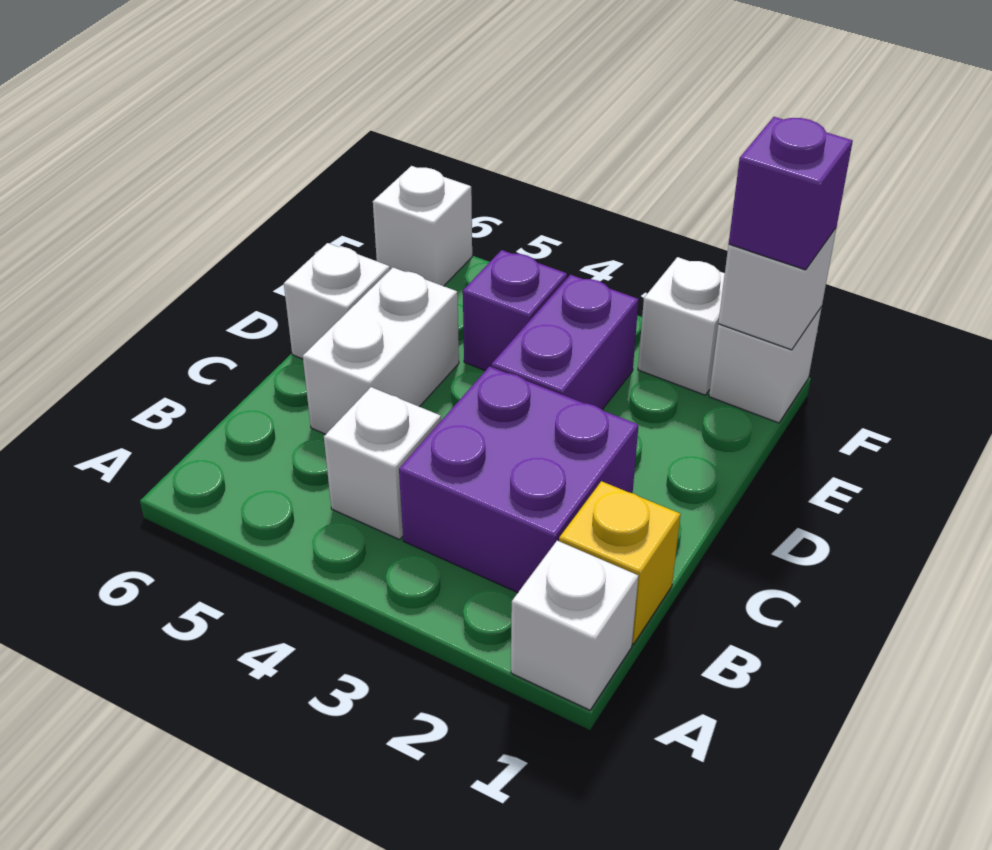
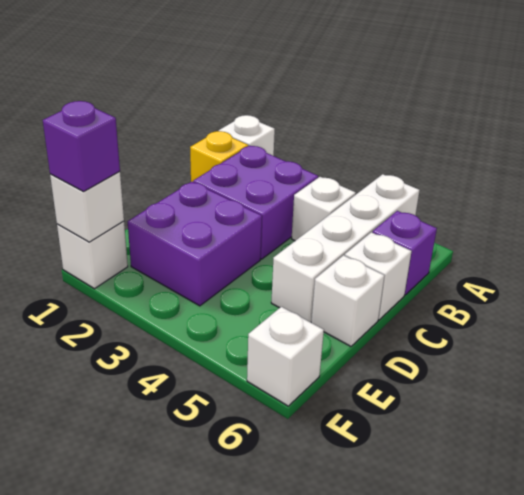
white 1x2 brick [303,268,459,434] -> white 1x4 brick [271,174,420,322]
purple 1x2 brick [491,275,639,410] -> purple 2x2 brick [128,182,262,306]
purple 1x1 brick [463,250,567,371] -> purple 1x1 brick moved to [372,211,437,295]
white 1x1 brick [638,257,725,395] -> white 1x1 brick moved to [345,232,412,320]

